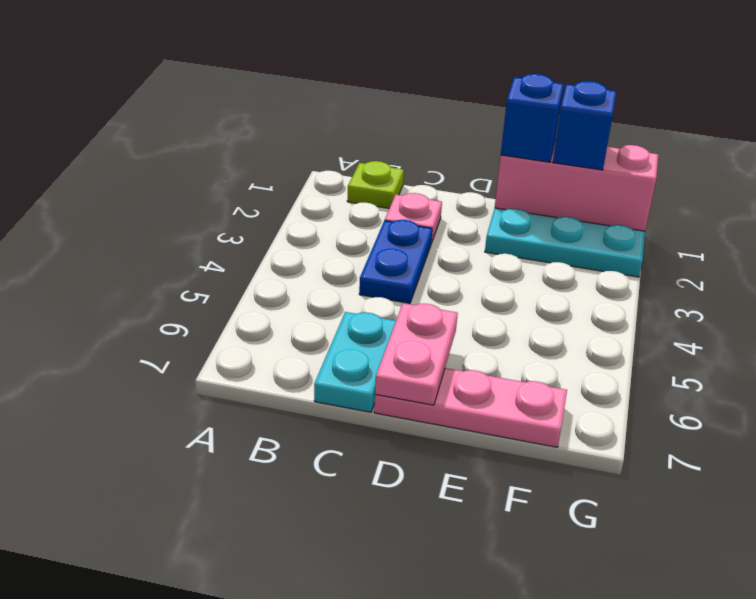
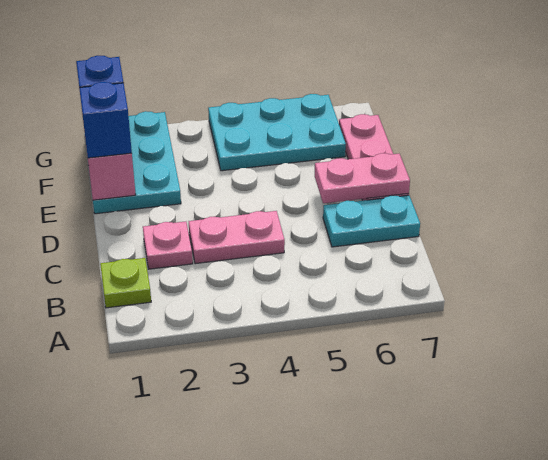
blue 1x2 plate [359,220,432,303] -> pink 1x2 plate [189,211,285,264]
none -> cyan 2x3 plate [208,94,346,171]

